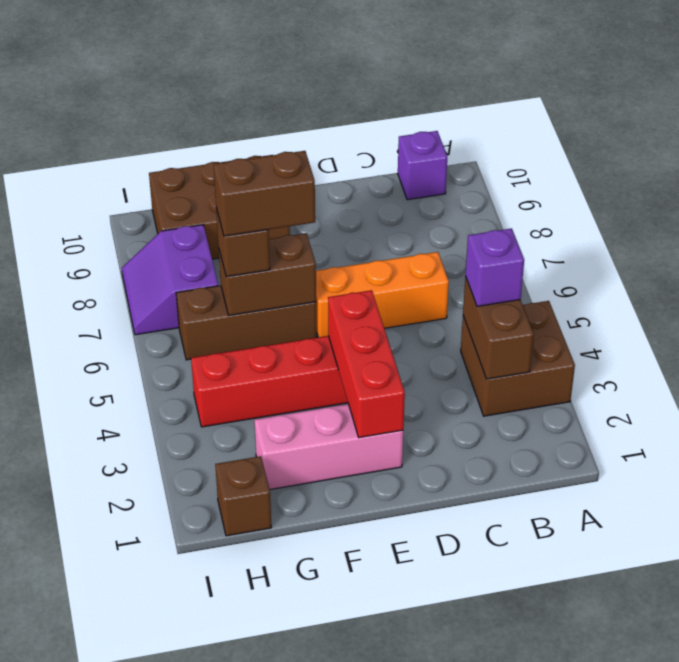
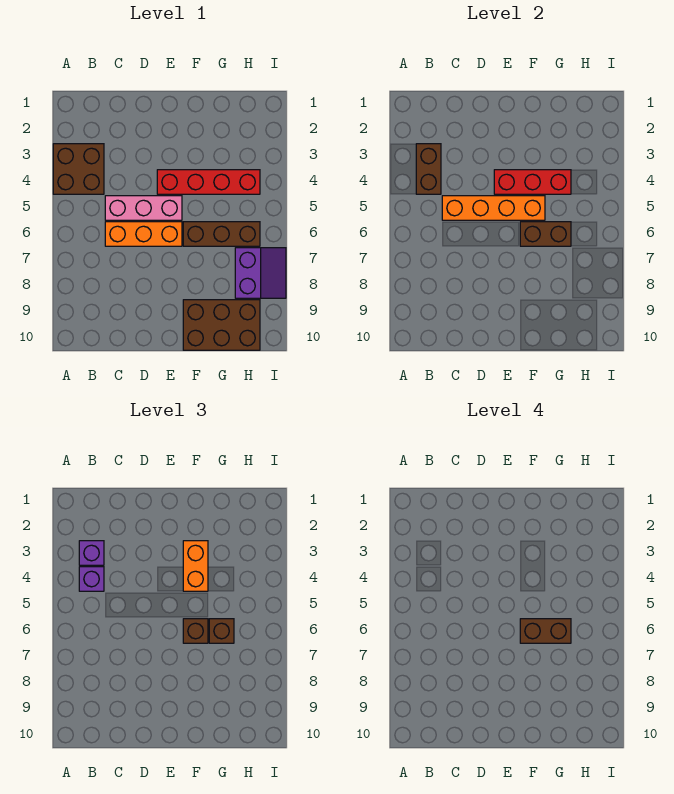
purple 1x1 brick [398,131,447,200] -> purple 1x1 brick moved to [79,541,104,565]
none -> orange 1x4 brick [442,196,545,220]
pink 1x3 brick [255,404,403,489] -> pink 1x3 brick moved to [105,196,182,220]
red 1x3 brick [328,290,405,438] -> red 1x3 brick turned to [494,170,571,194]
none -> orange 1x2 brick [183,541,208,591]
brown 1x1 brick [215,456,272,536] -> brown 1x1 brick moved to [183,619,208,643]

